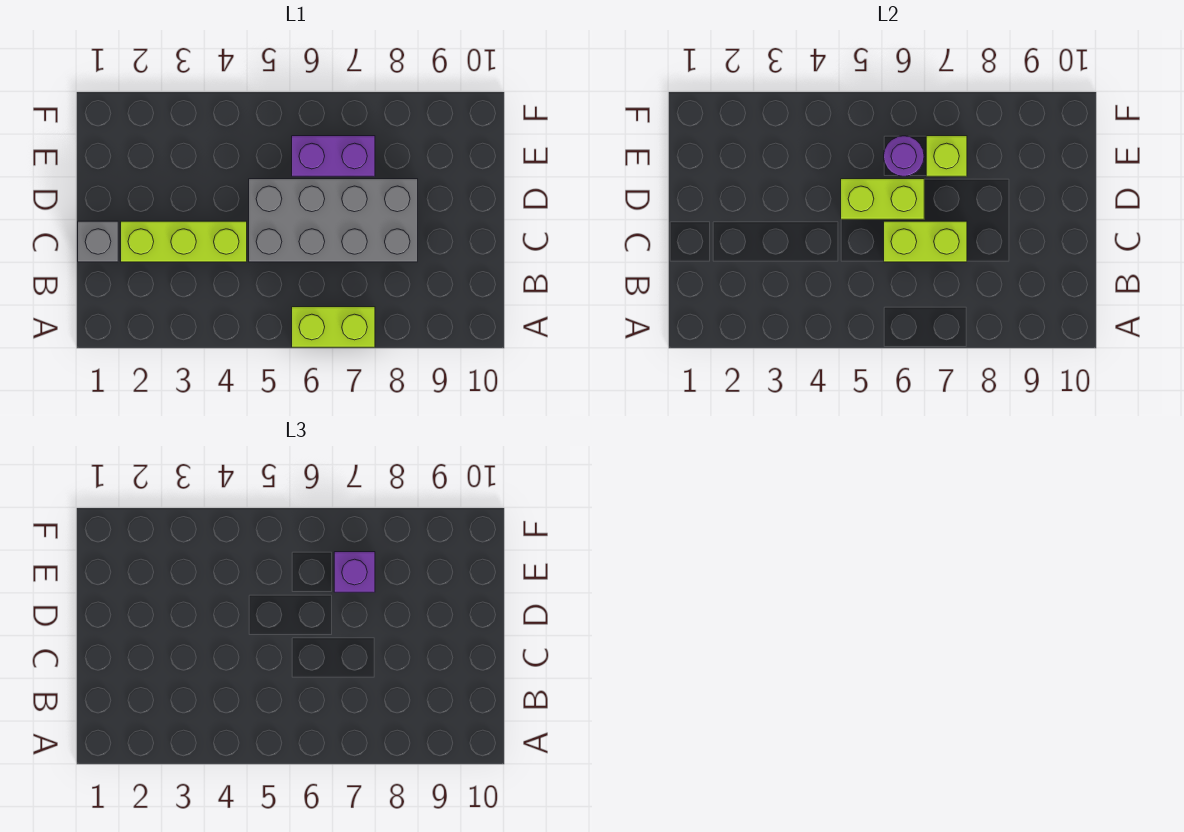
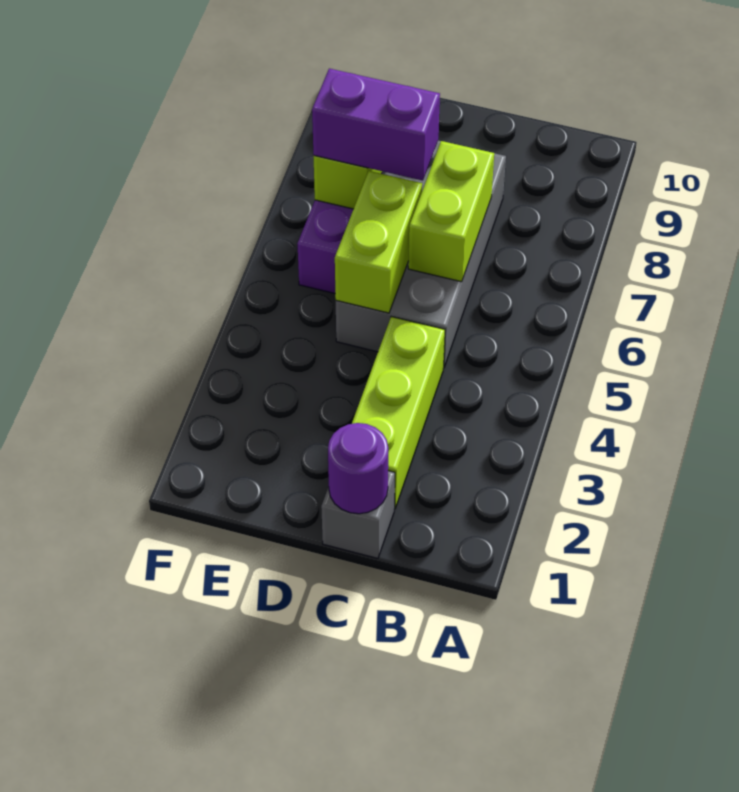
lime 1x2 brick [292,307,375,347] -> none
purple 1x1 round brick [884,136,924,176] -> purple 1x1 round brick moved to [328,423,388,514]
purple 1x1 brick [334,552,375,592] -> purple 1x2 brick [312,69,440,180]

